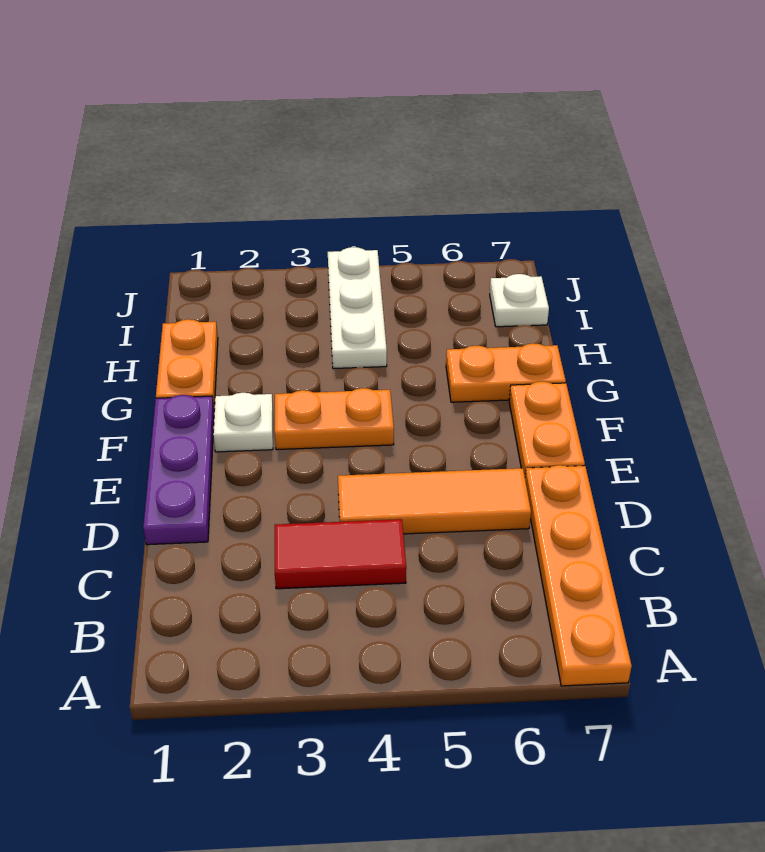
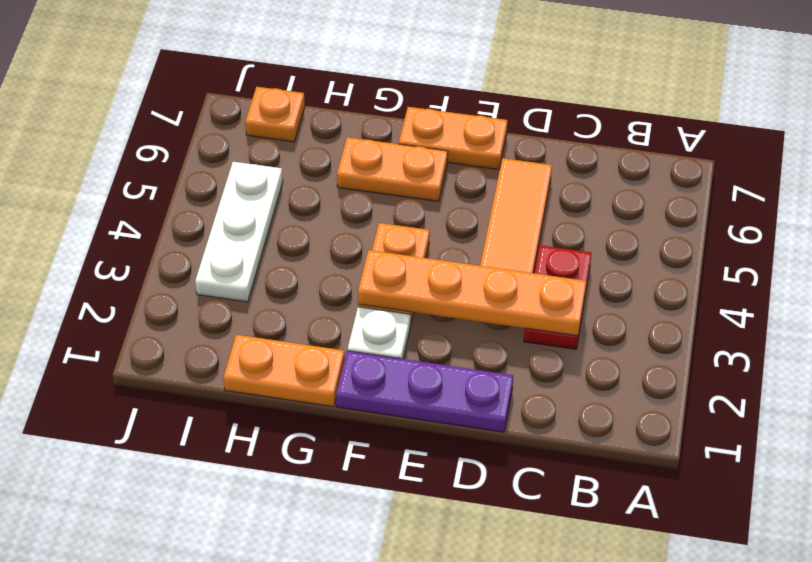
orange 1x4 plate [525,465,632,686] -> orange 1x4 plate moved to [358,250,586,336]
red 1x2 tile [275,519,406,589] -> red 1x2 plate [524,245,592,349]
orange 1x2 plate [446,343,566,402] -> orange 1x2 plate turned to [337,137,448,201]
white 1x3 plate [328,247,387,369] -> white 1x3 plate turned to [195,162,283,302]
white 1x1 plate [490,274,549,327] -> orange 1x1 plate [245,87,305,142]

